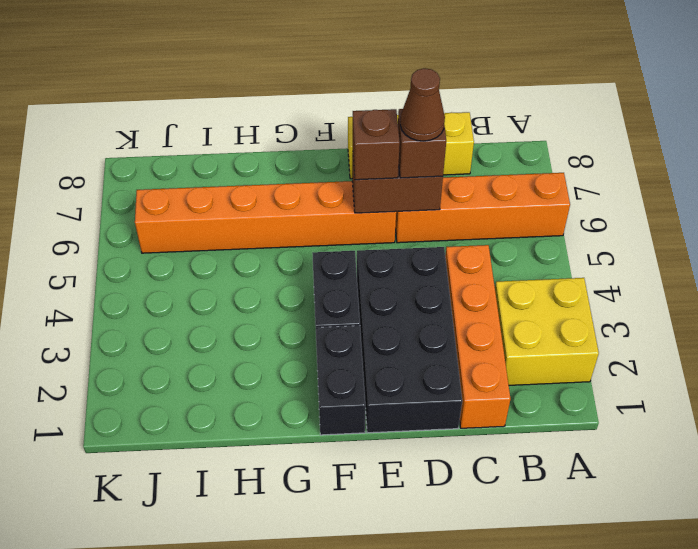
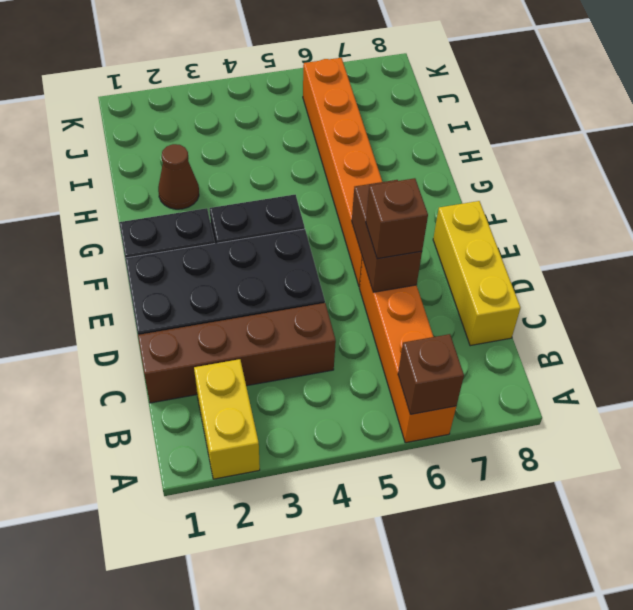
yellow 2x2 brick [495,278,599,385] -> yellow 1x2 brick [194,359,260,479]
orange 1x4 brick [445,245,511,428] -> brown 1x4 brick [138,303,336,403]
brown 1x1 cone [400,68,445,141] -> brown 1x1 cone moved to [158,144,199,209]
brown 1x1 brick [353,109,400,180] -> brown 1x1 brick moved to [398,334,464,414]

